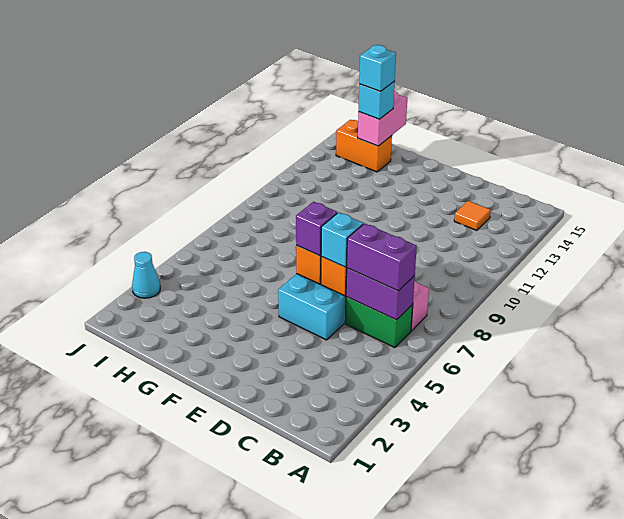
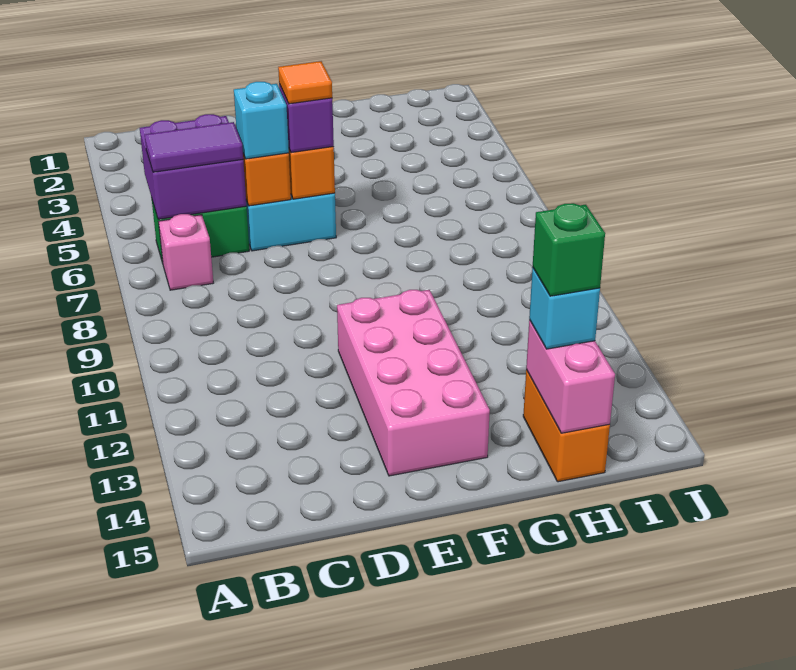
purple 1x2 brick [346,268,415,320] -> purple 2x2 brick [140,114,246,219]
purple 1x2 brick [346,223,417,291] -> purple 1x2 tile [145,122,243,172]
orange 1x1 tile [454,201,491,231] -> orange 1x1 tile moved to [278,61,332,104]
none -> pink 2x4 brick [337,290,490,476]
orange 1x2 brick [336,120,392,172] -> orange 1x2 brick turned to [523,370,610,482]
cyan 1x1 brick [359,45,396,91] -> green 1x1 brick [533,203,605,296]
cyan 1x1 cone [132,252,160,298] -> none

